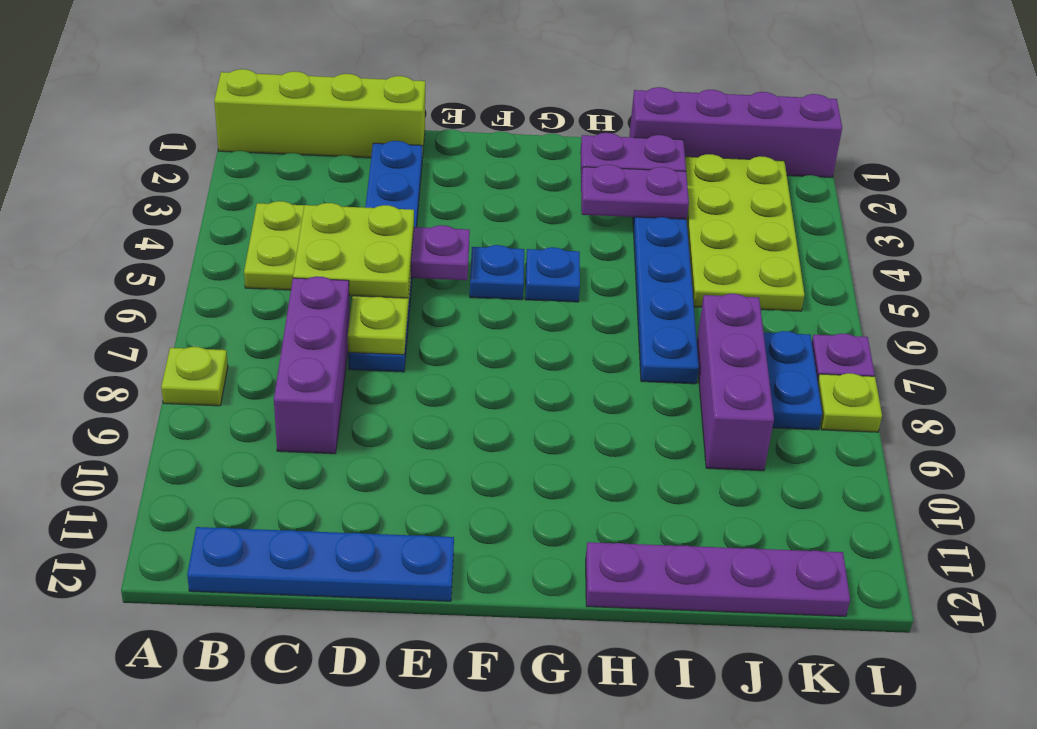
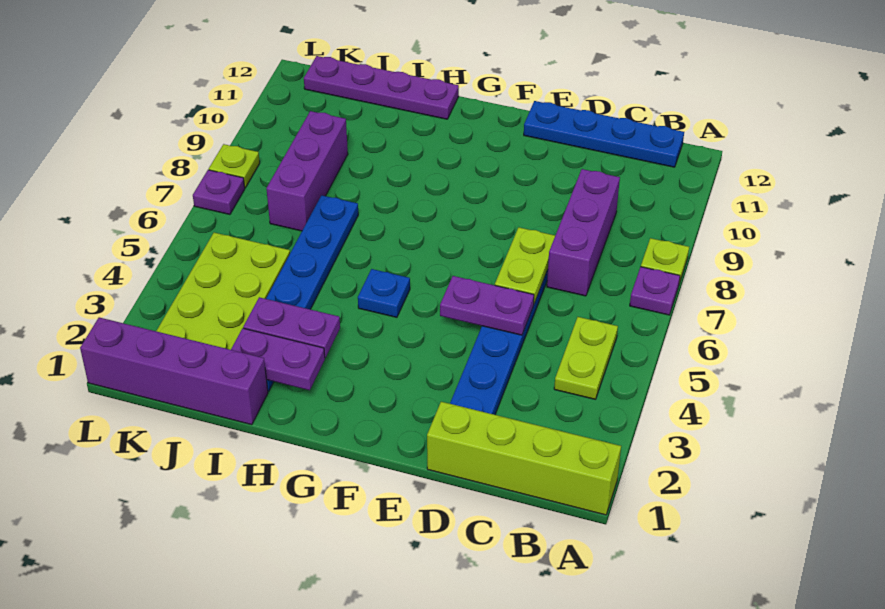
none -> purple 1x1 plate [630,267,680,315]
lime 2x2 plate [293,203,414,298] -> none
blue 1x1 plate [470,245,524,300] -> none
blue 1x2 plate [764,331,822,430] -> none

